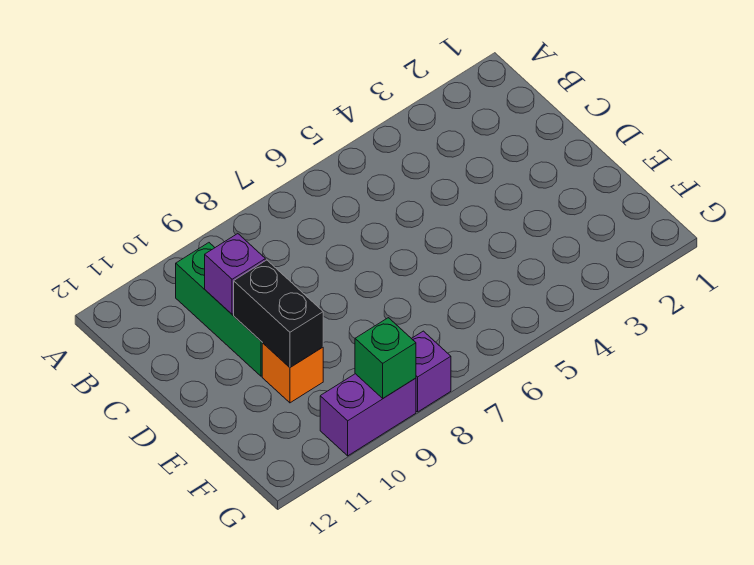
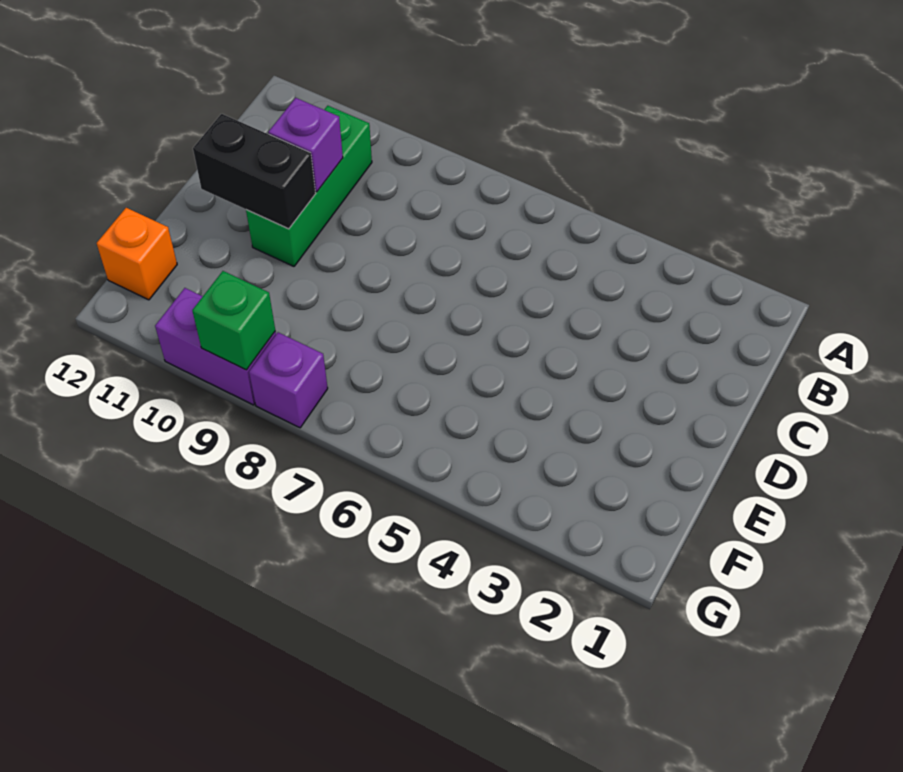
black 1x2 brick [234,260,323,367] -> black 1x2 brick turned to [193,114,316,229]
orange 1x1 brick [262,343,323,403] -> orange 1x1 brick moved to [97,208,177,300]

